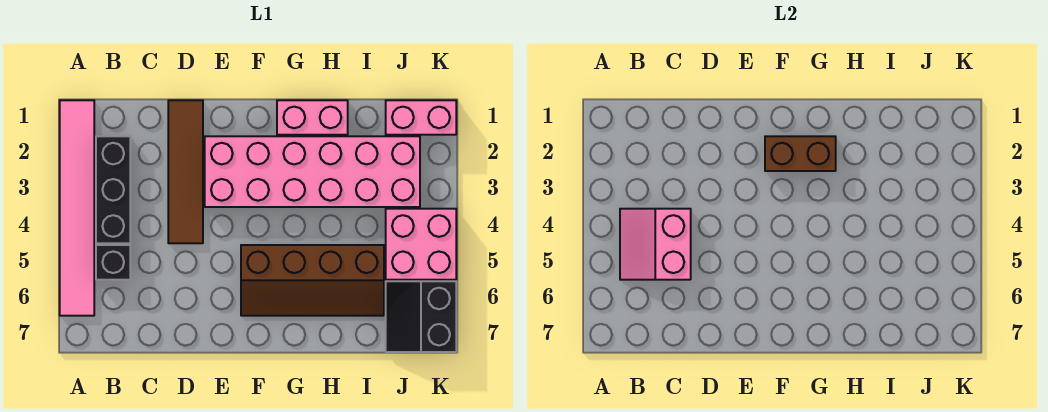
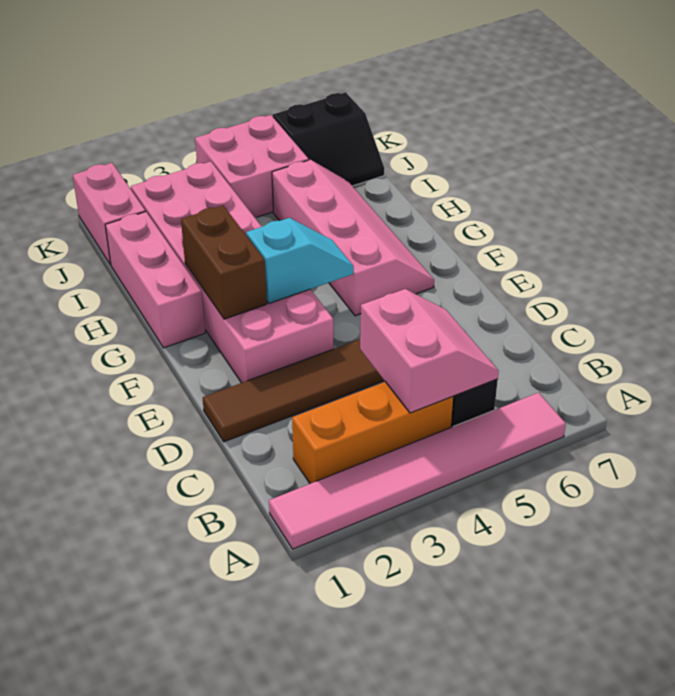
black 1x3 brick [96,136,130,243] -> orange 1x3 brick [292,382,453,484]
pink 2x2 slope [620,209,691,280] -> pink 2x2 slope turned to [360,289,499,413]
none -> cyan 1x2 slope [246,218,354,303]
brown 2x4 slope [241,245,384,316] -> pink 2x4 slope [272,160,434,316]
pink 1x2 brick [277,100,348,135] -> pink 1x3 brick [105,212,205,348]

